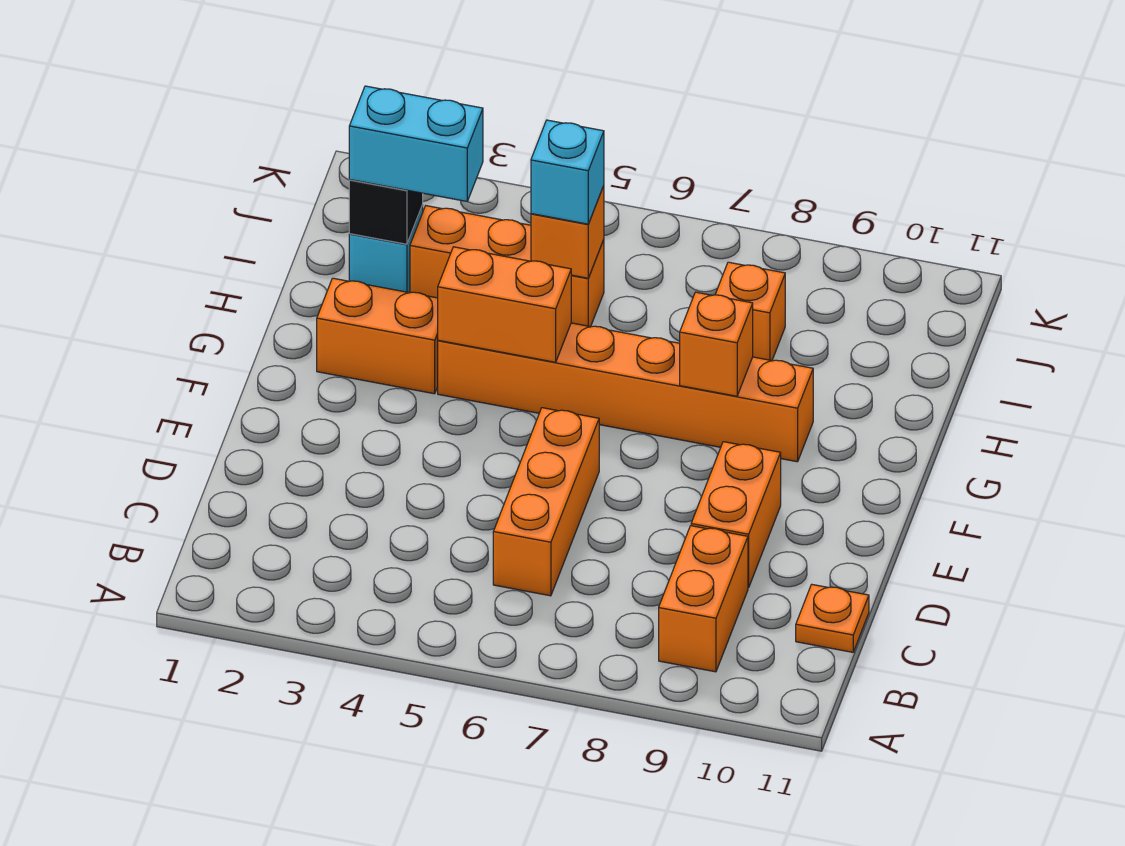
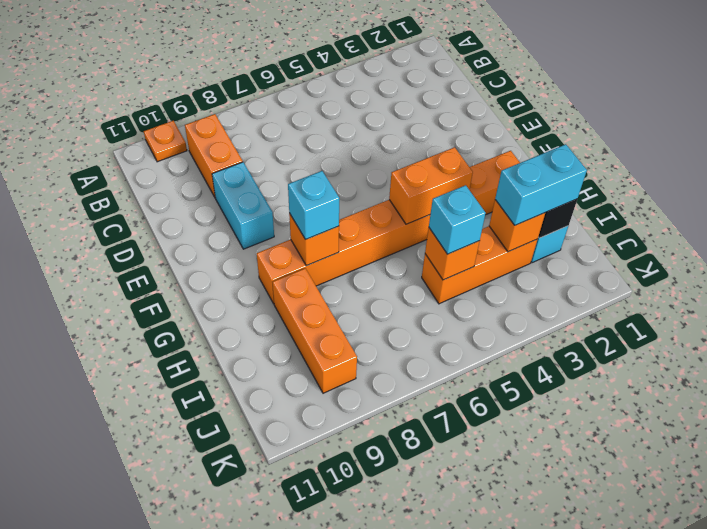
orange 1x3 brick [493,408,599,596] -> orange 1x3 brick moved to [273,268,357,393]
orange 1x1 plate [796,584,869,652] -> orange 1x1 plate moved to [144,121,187,162]
orange 1x2 brick [691,442,781,588] -> cyan 1x2 brick [212,162,274,249]
none -> cyan 1x1 brick [288,171,339,240]
orange 1x1 brick [715,262,785,360] -> orange 1x1 brick moved to [489,200,545,252]

